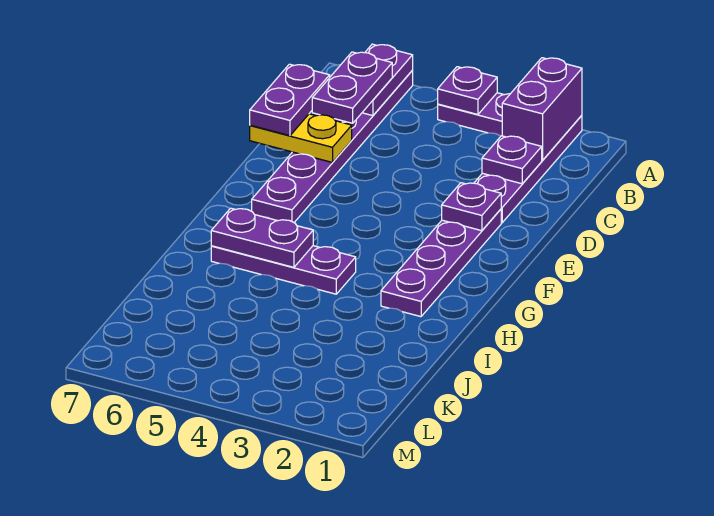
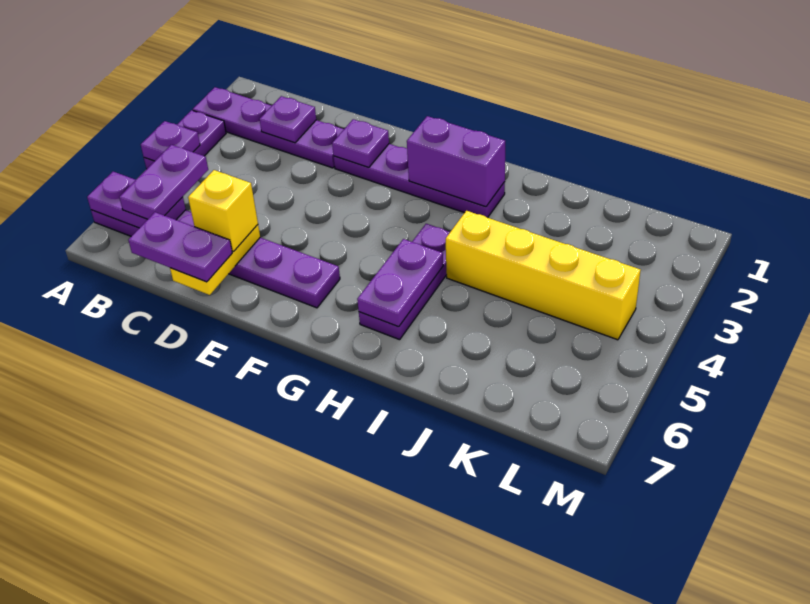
purple 1x2 brick [502,58,582,160] -> purple 1x2 brick moved to [407,116,505,207]
purple 1x2 plate [312,52,392,123] -> purple 1x2 plate turned to [119,145,208,219]
none -> yellow 1x1 brick [188,170,258,251]
none -> yellow 1x4 brick [446,211,641,340]

